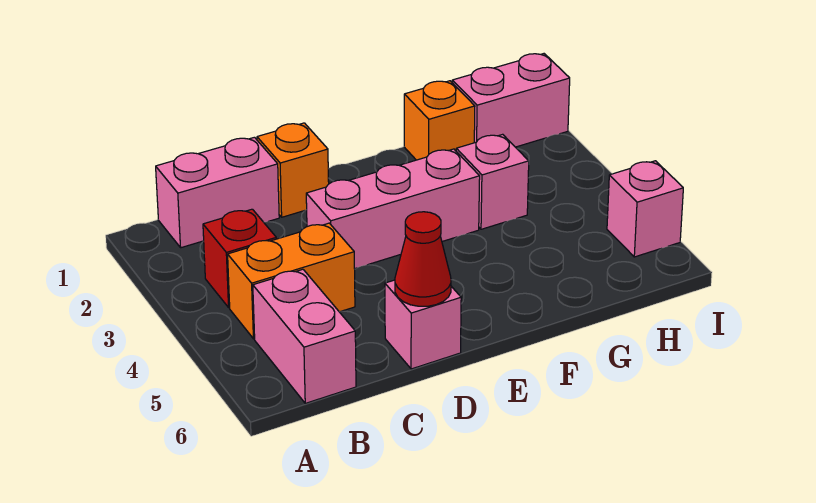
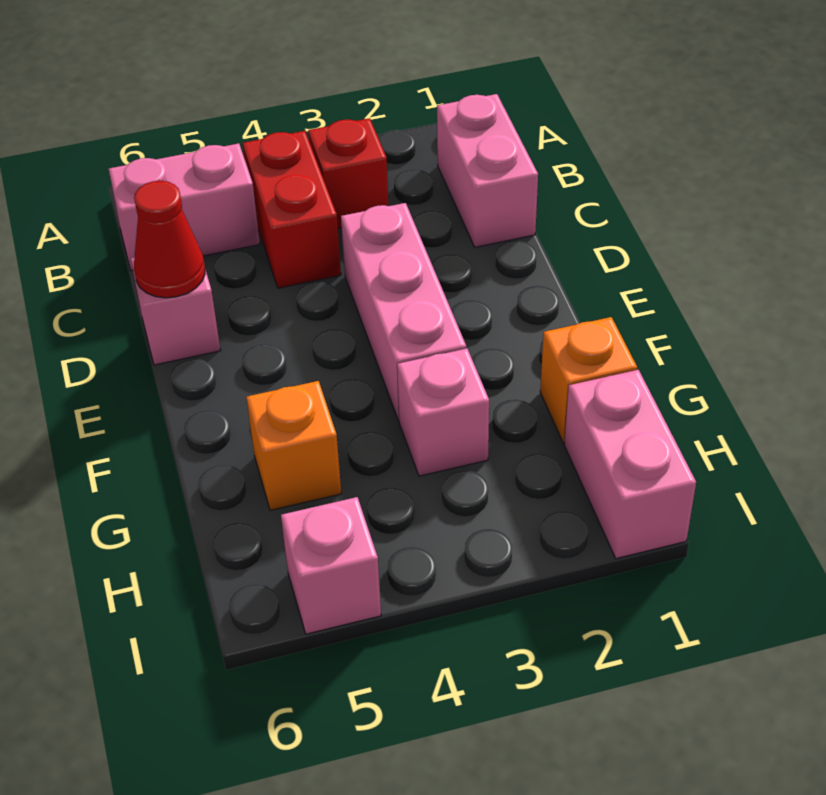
orange 1x2 brick [228,223,355,339] -> red 1x2 brick [243,131,341,288]
orange 1x1 brick [257,123,329,217] -> orange 1x1 brick moved to [246,381,341,510]

